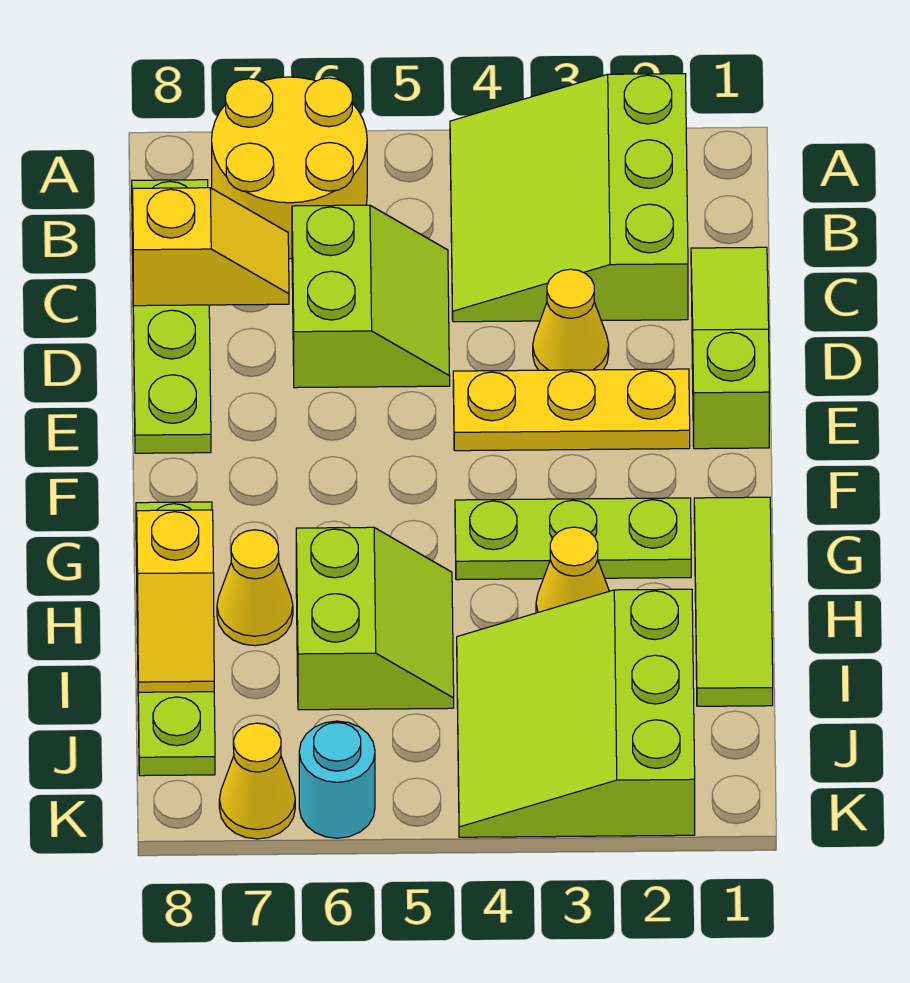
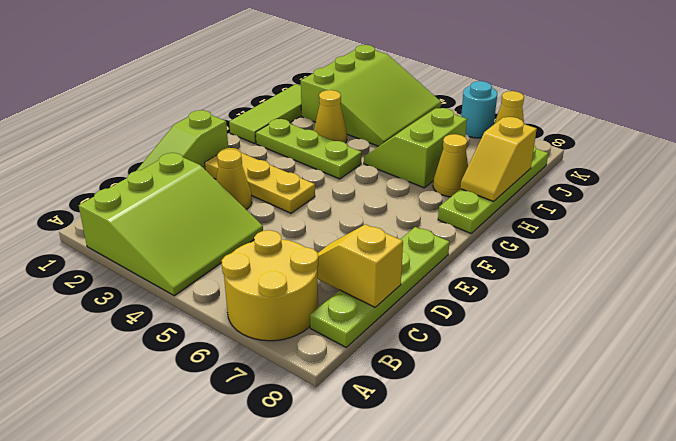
lime 2x2 slope [292,205,450,388] -> none
yellow 1x2 slope [137,510,214,692] -> yellow 1x2 slope turned to [460,117,537,201]

